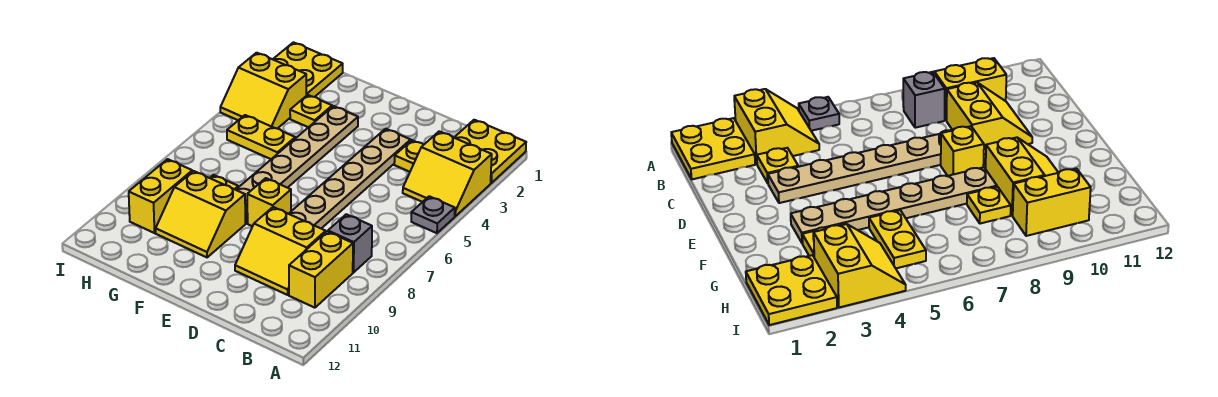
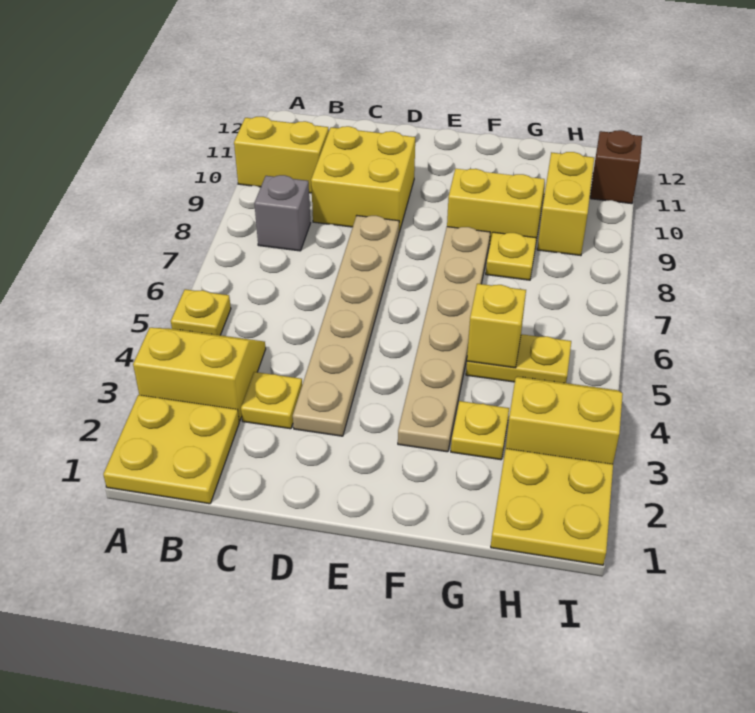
grey 1x1 plate [411,196,455,233] -> yellow 1x1 plate [171,289,231,335]
yellow 1x2 brick [289,232,353,308] -> yellow 1x2 brick turned to [234,117,329,193]
yellow 2x2 slope [235,207,326,295] -> yellow 2x2 brick [311,126,415,232]
yellow 1x1 brick [247,178,291,226] -> yellow 1x1 brick moved to [467,284,526,368]
none -> brown 1x1 brick [590,130,642,204]

